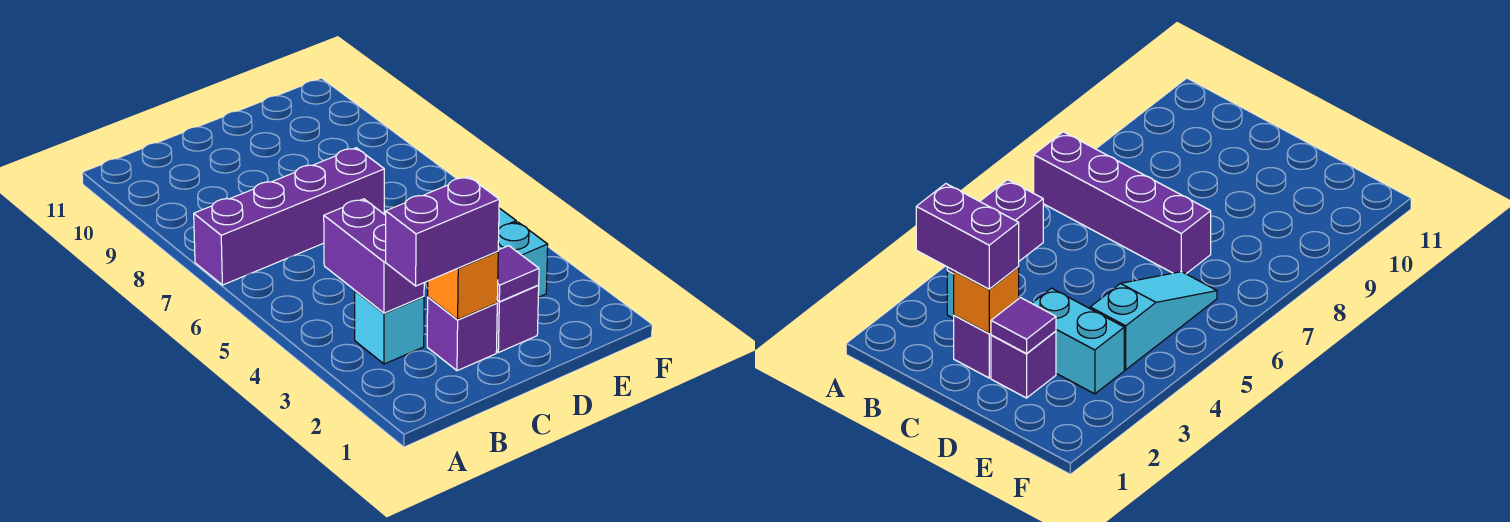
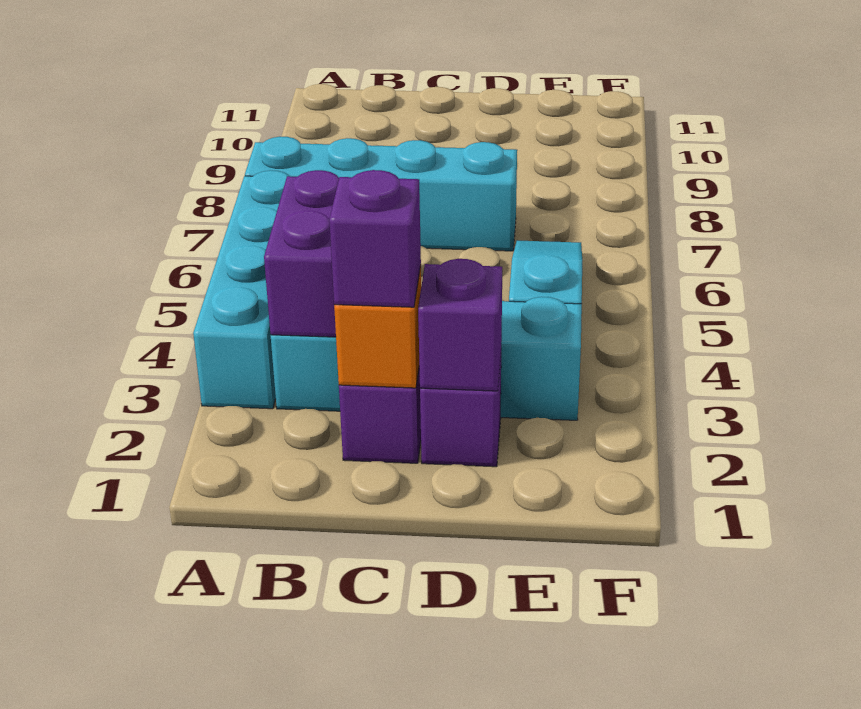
none -> cyan 1x4 brick [193,170,289,409]
purple 1x4 brick [194,148,384,285] -> cyan 1x4 brick [245,137,517,251]
purple 1x2 brick [386,177,499,286] -> purple 1x1 brick [329,170,421,307]
purple 1x1 tile [497,246,539,302] -> purple 1x1 brick [418,259,502,391]

